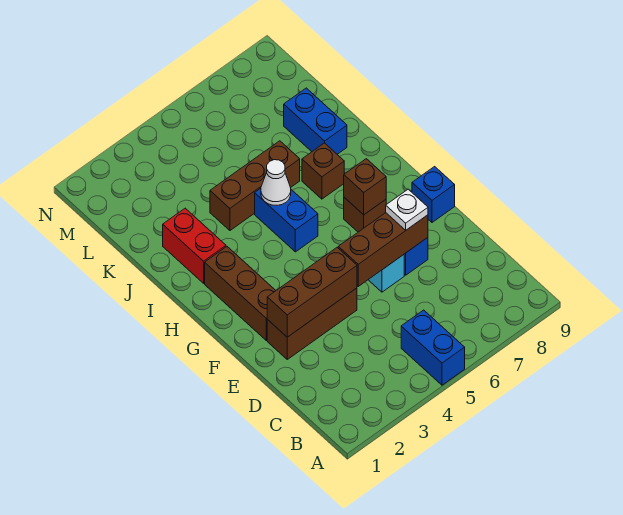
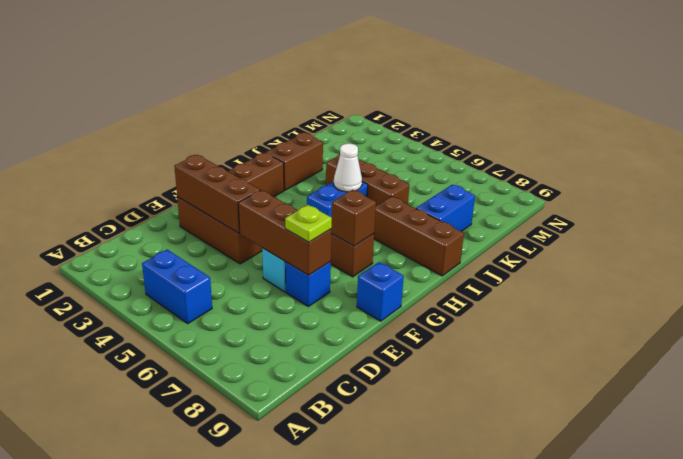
blue 1x2 brick [401,310,465,385] -> blue 1x2 brick turned to [142,250,212,323]
white 1x1 plate [386,189,428,230] -> lime 1x1 plate [285,205,332,242]
red 1x2 brick [163,208,226,283] -> brown 1x2 brick [266,133,323,190]
brown 1x1 brick [302,143,344,199] -> brown 1x3 brick [374,196,464,276]

